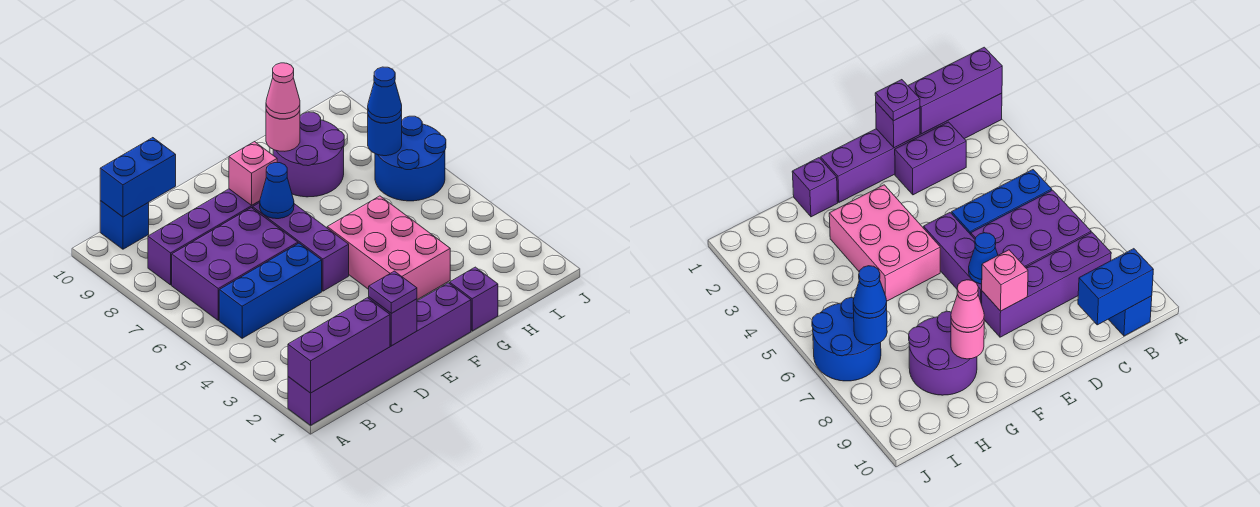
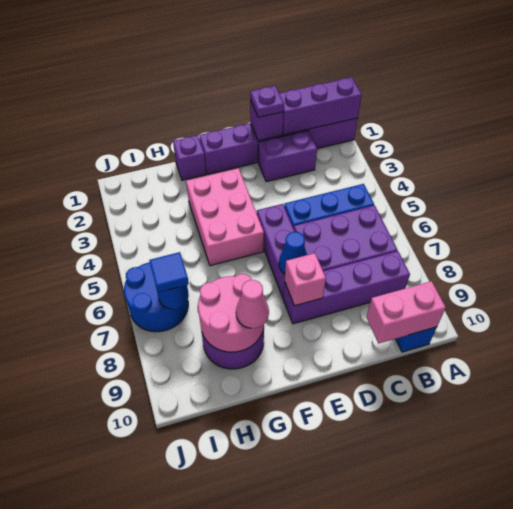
blue 1x2 brick [100,138,176,217] -> pink 1x2 brick [366,281,446,343]
pink 1x1 round brick [266,110,300,151] -> pink 2x2 round brick [198,274,264,352]
blue 1x1 cone [368,67,402,123] -> blue 1x1 tile [149,252,189,292]

